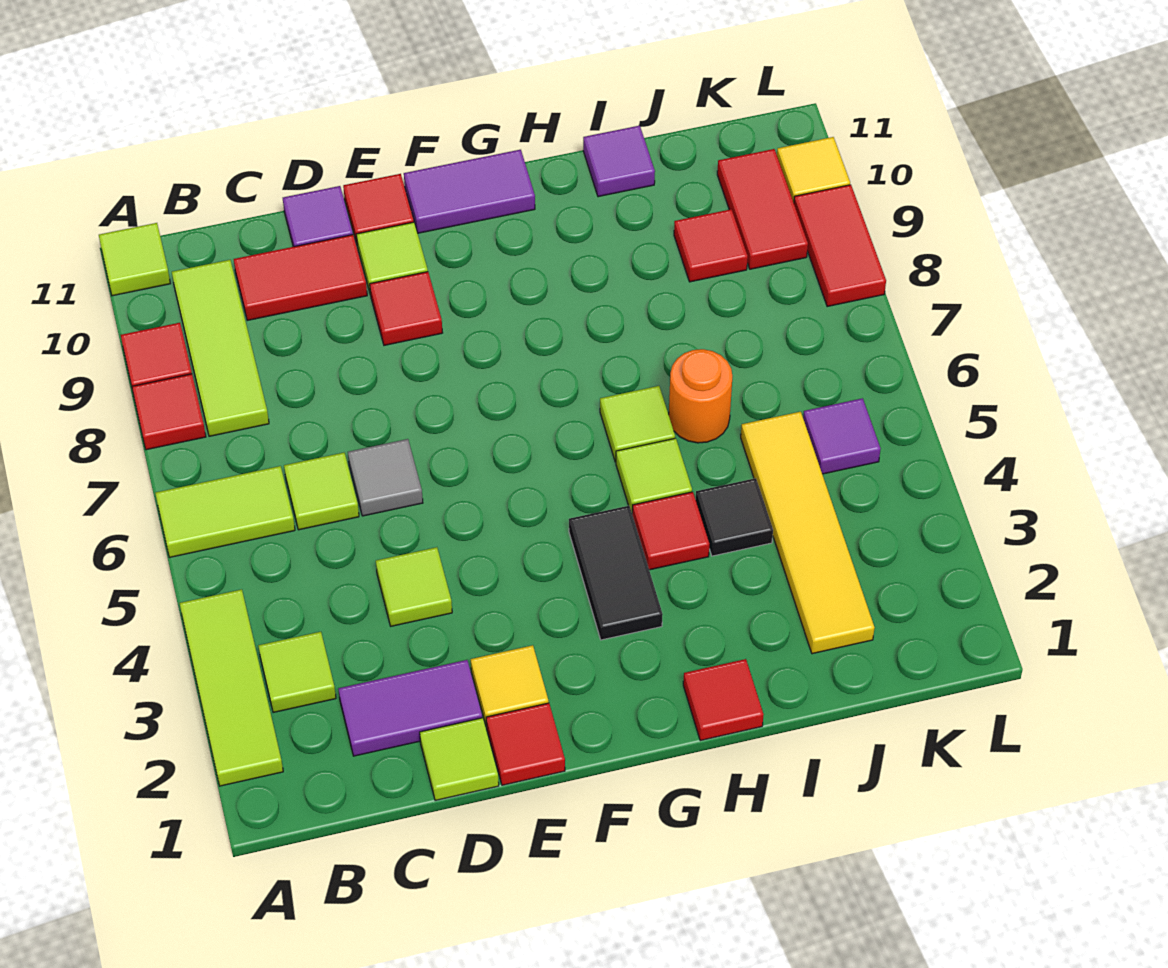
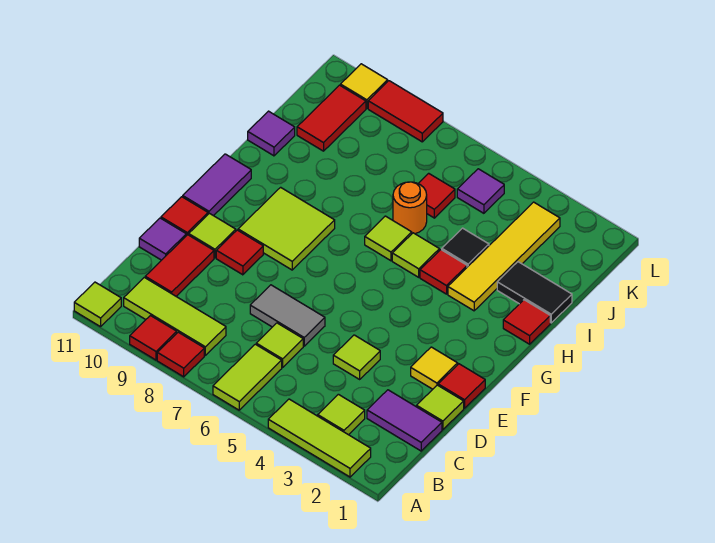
purple 1x2 tile [338,660,482,756] -> purple 1x2 tile turned to [367,390,442,451]
grey 1x1 tile [348,439,423,516] -> grey 1x2 tile [250,285,325,346]
none -> lime 2x2 tile [238,187,335,270]
black 1x2 tile [569,506,663,640] -> black 1x2 tile moved to [497,262,572,323]
yellow 1x4 tile [741,412,875,654] -> yellow 1x4 tile turned to [448,202,560,311]
red 1x1 tile [674,209,748,282] -> red 1x1 tile moved to [418,173,455,218]
red 1x2 tile [717,149,808,269] -> red 1x2 tile turned to [297,85,366,151]

